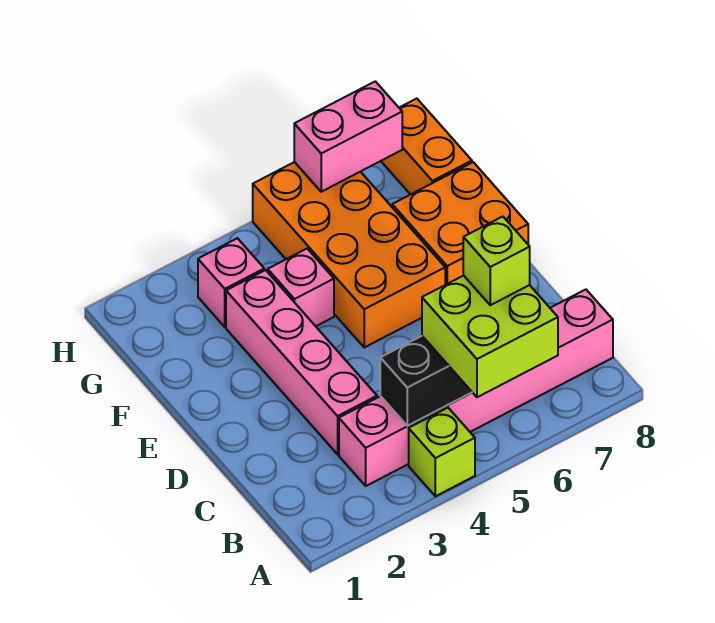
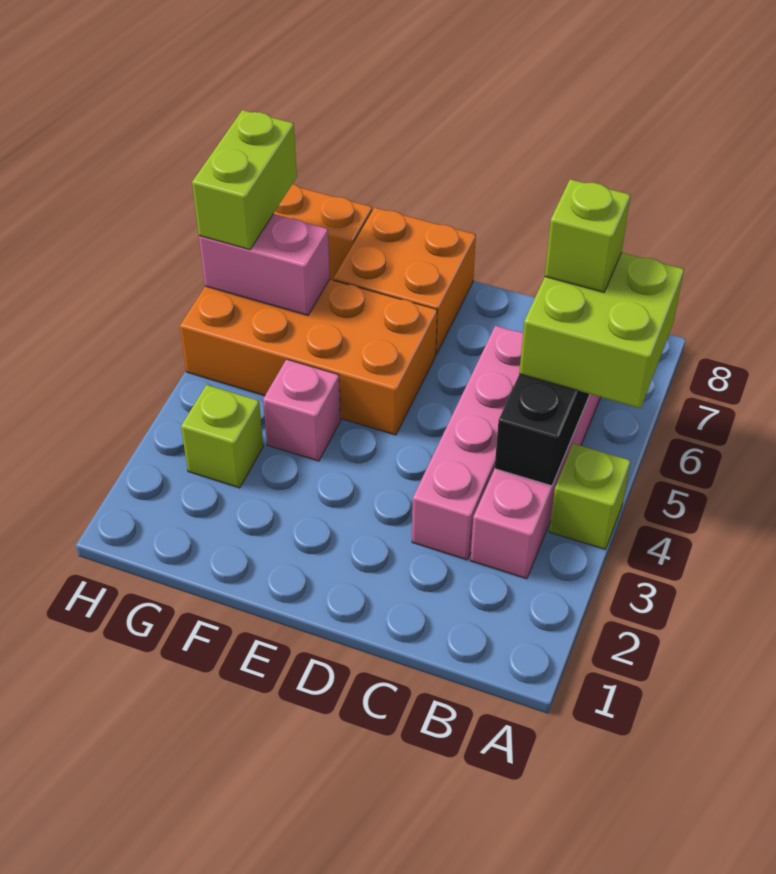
pink 1x4 brick [226,270,377,454] -> pink 1x4 brick turned to [412,326,523,560]
pink 1x1 brick [198,238,264,327] -> lime 1x1 brick [181,385,263,488]
pink 1x2 brick [294,81,402,192] -> pink 1x2 brick turned to [199,214,330,315]
none -> lime 1x2 brick [192,110,297,250]

